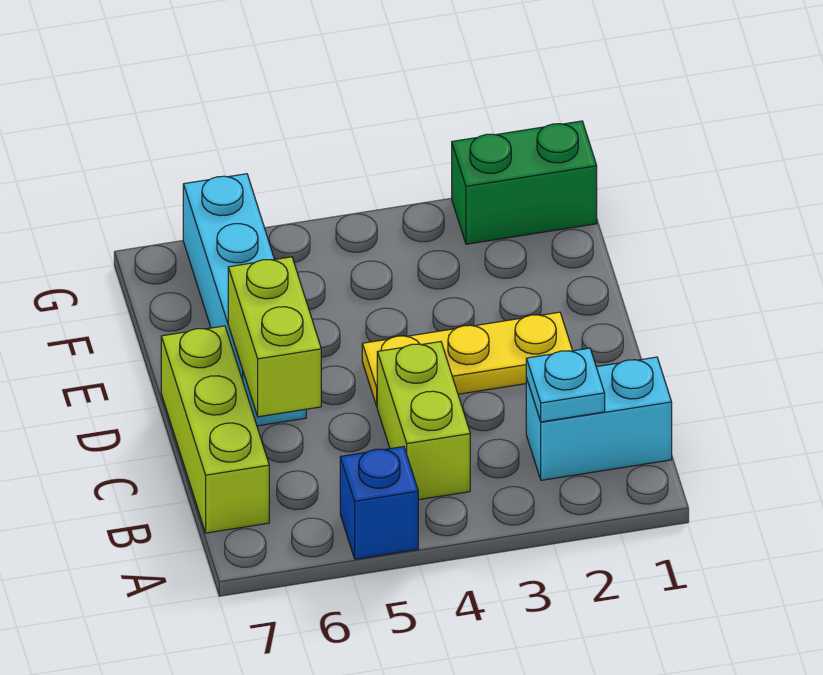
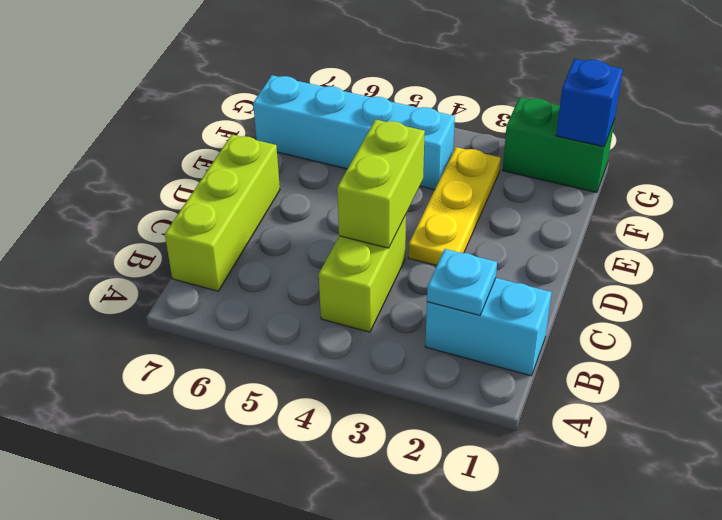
blue 1x1 brick [340,447,418,559] -> blue 1x1 brick moved to [556,59,623,147]
lime 1x2 brick [228,257,321,417] -> lime 1x2 brick moved to [337,120,425,248]
yellow 1x3 plate [362,312,573,406] -> yellow 1x3 plate turned to [408,147,501,265]
cyan 1x4 brick [183,174,306,426] -> cyan 1x4 brick turned to [253,75,455,190]

